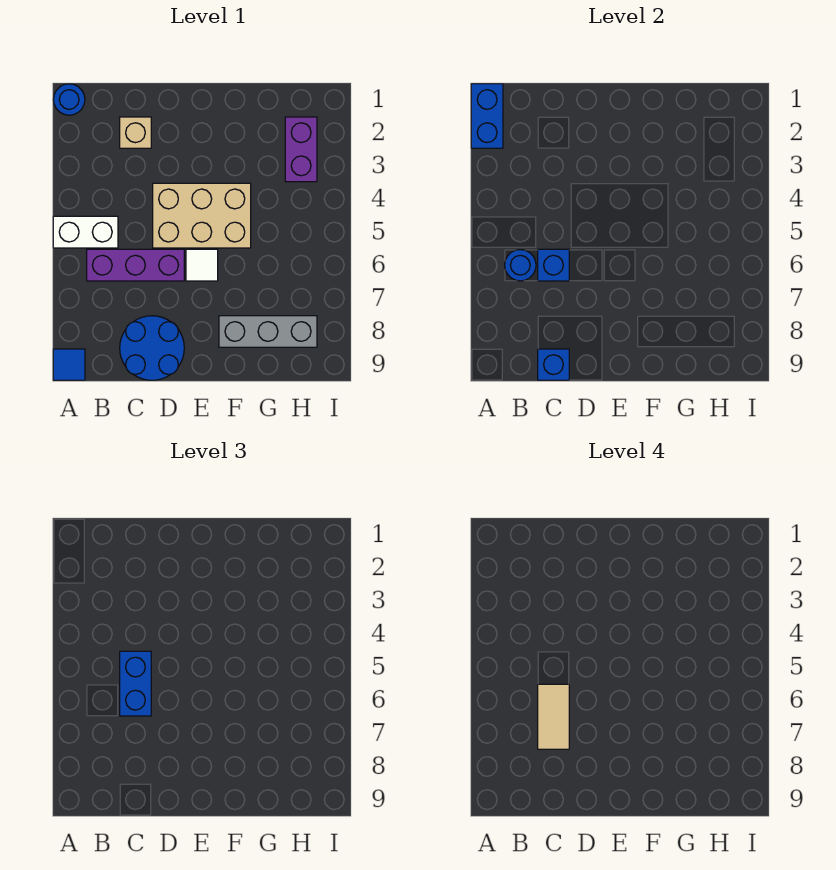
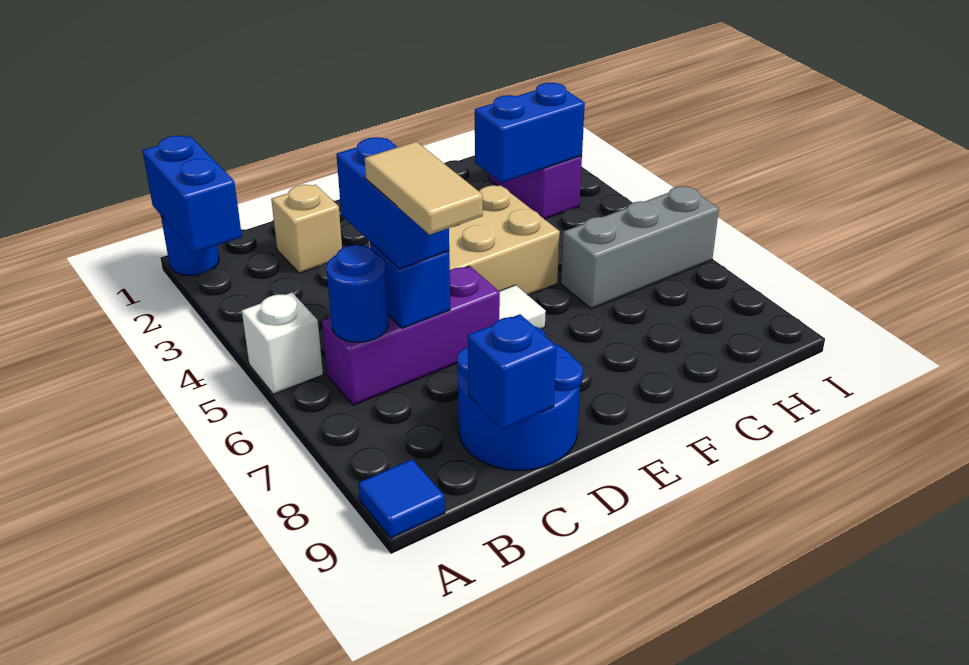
white 1x2 brick [53,216,118,248] -> white 1x1 brick [242,293,323,394]
grey 1x3 brick [219,316,317,347] -> grey 1x3 brick moved to [561,186,719,309]
none -> blue 1x2 brick [475,83,585,183]

